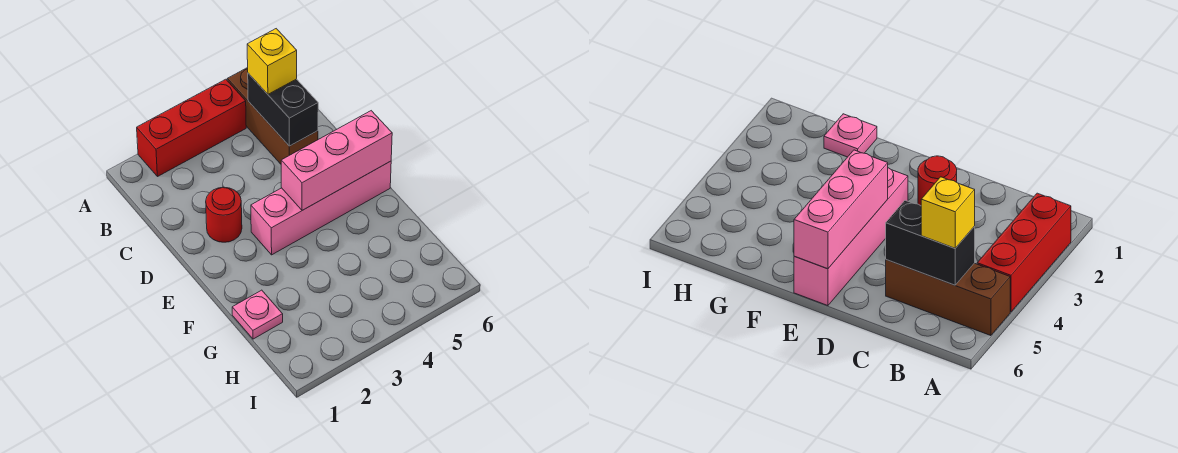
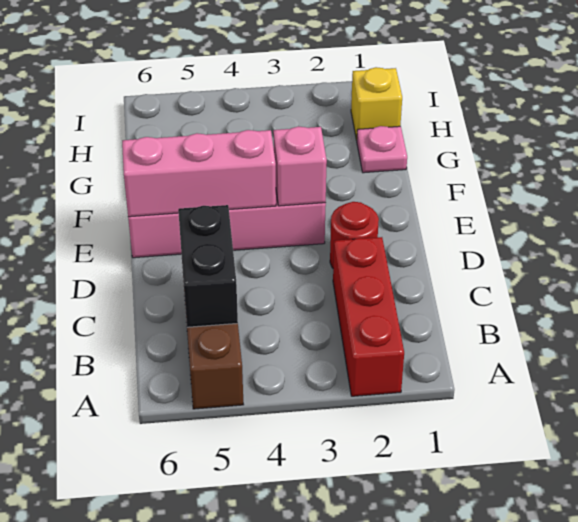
red 1x3 brick [137,79,246,177] -> red 1x3 brick turned to [333,237,404,396]
yellow 1x1 brick [247,29,297,94] -> yellow 1x1 brick moved to [351,67,402,140]
none -> pink 1x1 brick [273,126,327,206]

